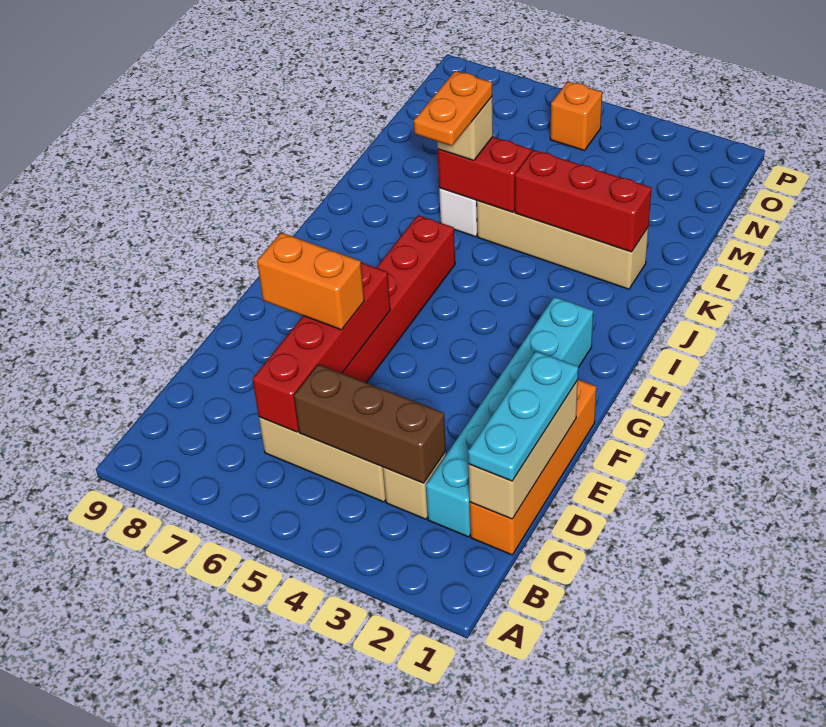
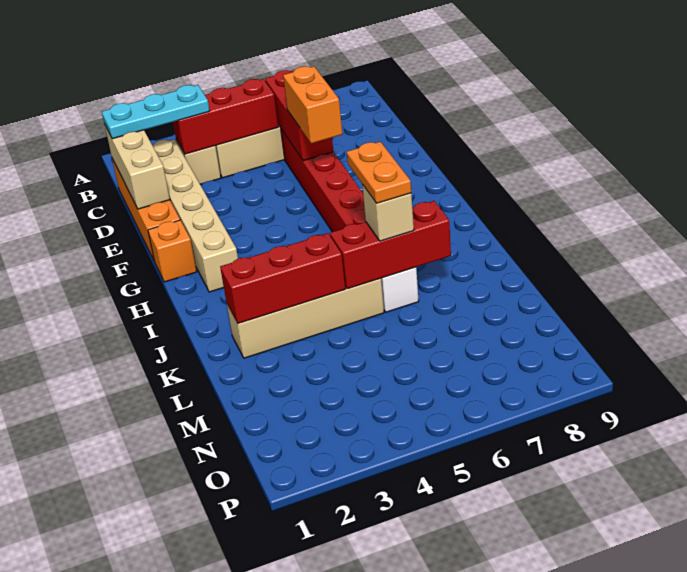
cyan 1x3 plate [468,351,578,481] -> cyan 1x3 plate turned to [102,85,210,139]
cyan 1x6 brick [426,297,593,537] -> tan 1x6 brick [153,139,238,292]
brown 1x3 brick [294,364,446,483] -> red 1x3 brick [173,79,278,154]
red 1x4 brick [252,263,390,432] -> red 1x3 brick [265,70,333,161]
orange 1x2 brick [257,233,364,330] -> orange 1x2 brick turned to [283,66,343,144]
red 1x2 brick [438,137,532,212] -> red 1x3 brick [330,201,451,289]
orange 1x1 brick [550,82,602,151] -> orange 1x1 brick moved to [148,220,197,282]

